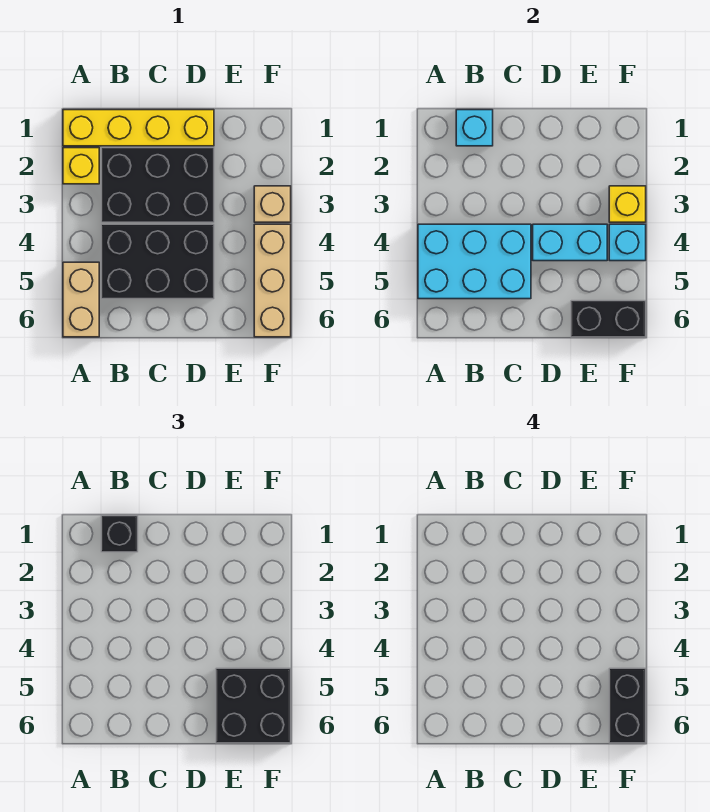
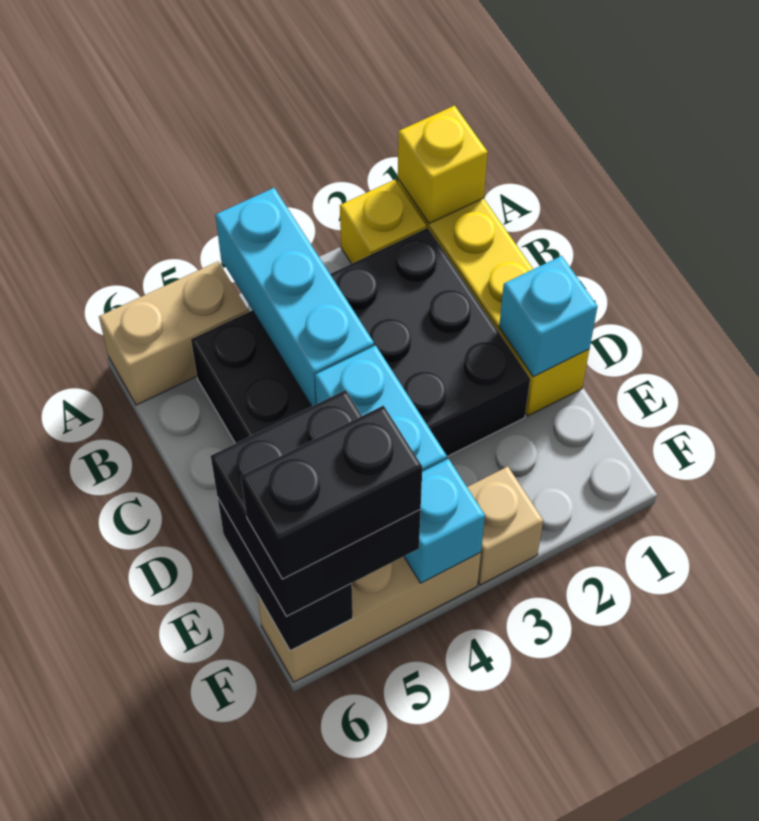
cyan 2x3 brick [418,224,531,299] -> cyan 1x3 brick [215,188,374,406]
cyan 1x1 brick [456,110,493,146] -> cyan 1x1 brick moved to [499,256,598,377]
black 1x1 brick [101,516,138,552] -> none
yellow 1x1 brick [609,186,646,222] -> yellow 1x1 brick moved to [398,106,488,224]

